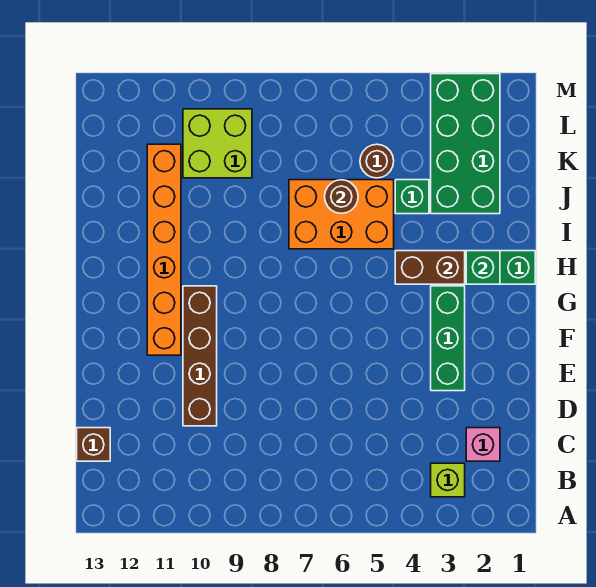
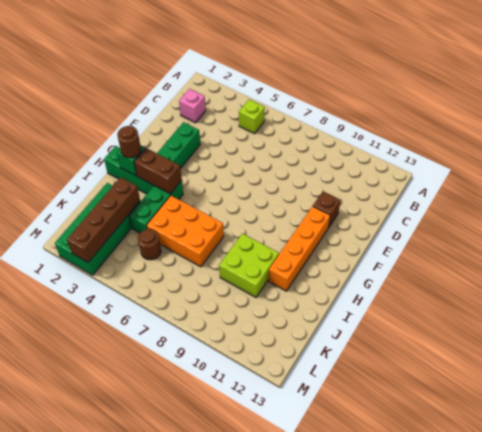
lime 1x1 brick [431,463,465,497] -> lime 1x1 brick moved to [239,100,265,134]
brown 1x1 brick [77,428,110,461] -> brown 1x1 brick moved to [313,191,340,227]
brown 1x4 brick [183,286,217,426] -> brown 1x4 brick moved to [67,177,140,262]
orange 1x6 brick [147,144,181,355] -> orange 1x4 brick [268,206,330,291]
green 1x1 brick [395,180,429,214] -> green 1x3 brick [129,181,183,233]
brown 1x1 round brick [325,180,358,213] -> brown 1x1 round brick moved to [117,126,141,158]
lime 2x2 brick [183,109,252,178] -> lime 2x2 brick moved to [219,233,279,297]

